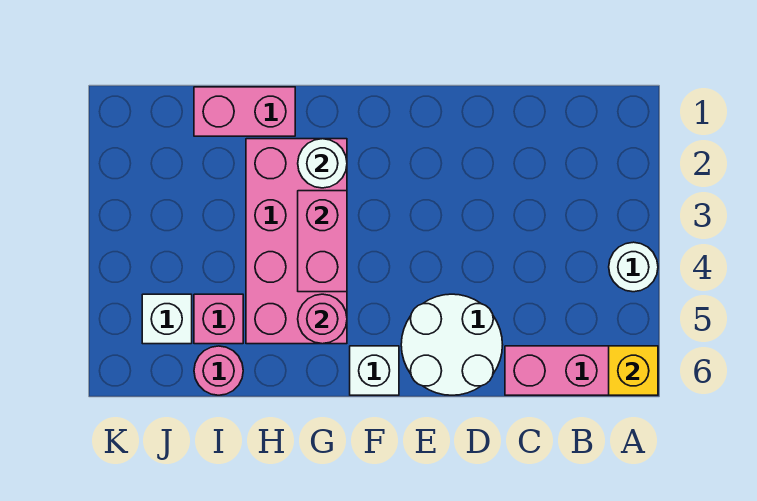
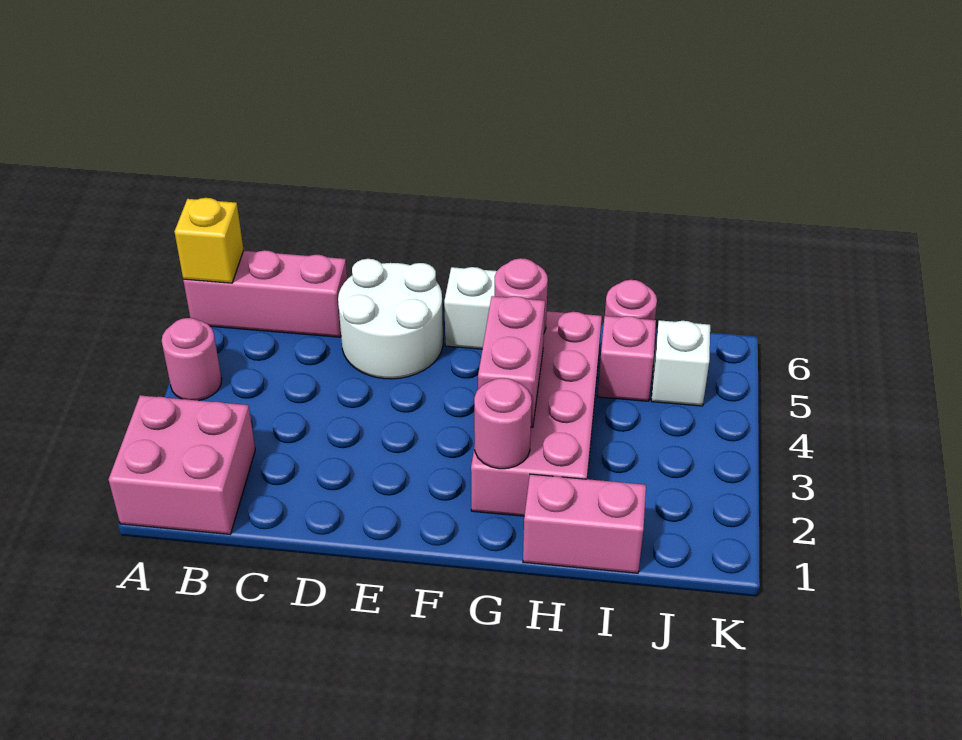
none -> pink 2x2 brick [109,395,255,534]
white 1x1 round brick [609,242,658,292] -> pink 1x1 round brick [162,318,222,401]
white 1x1 round brick [298,139,347,188] -> pink 1x1 round brick [474,378,532,469]

